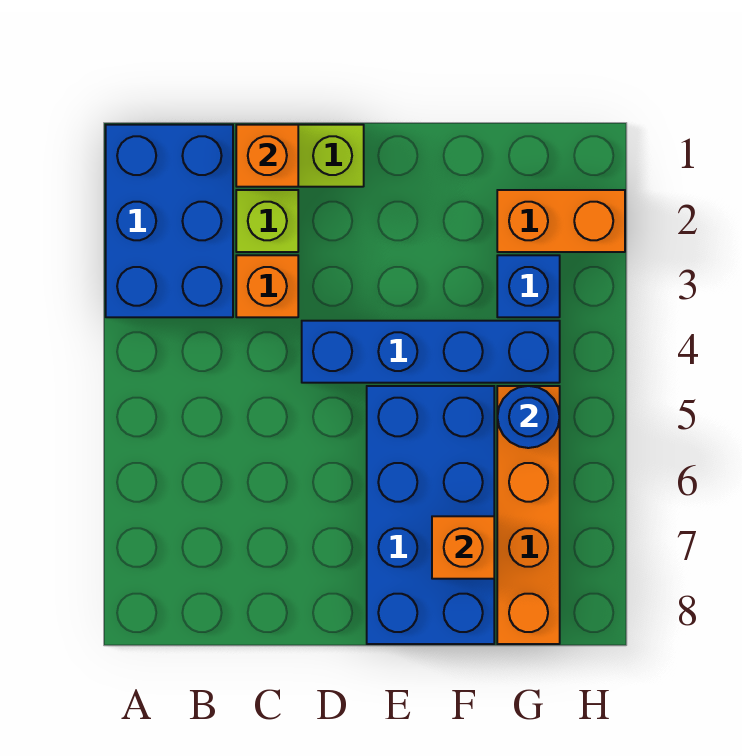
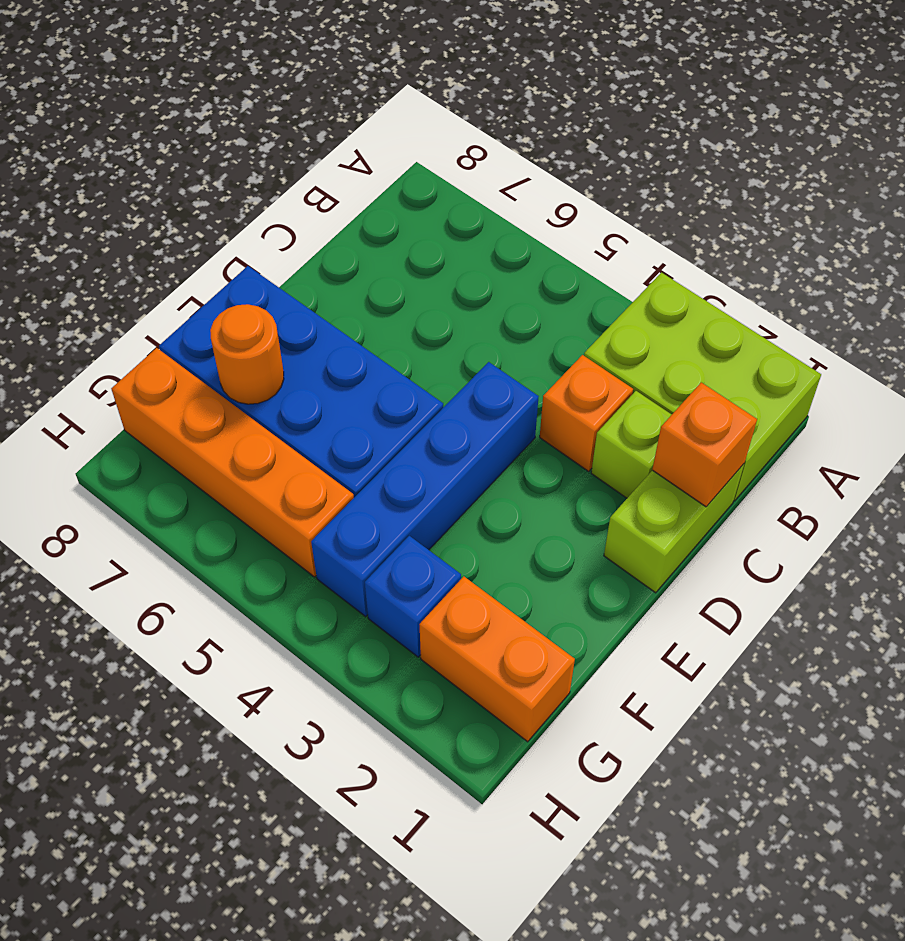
blue 2x3 brick [106,125,233,317] -> lime 2x3 brick [584,273,821,501]
orange 1x1 brick [432,516,494,579] -> orange 1x1 round brick [210,304,284,404]
orange 1x2 brick [497,190,625,252] -> orange 1x2 brick turned to [419,577,575,742]
blue 1x1 round brick [497,386,560,448] -> none

